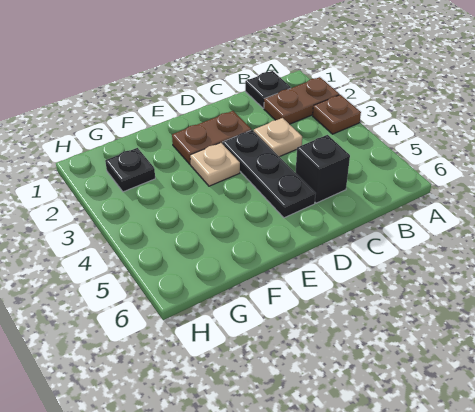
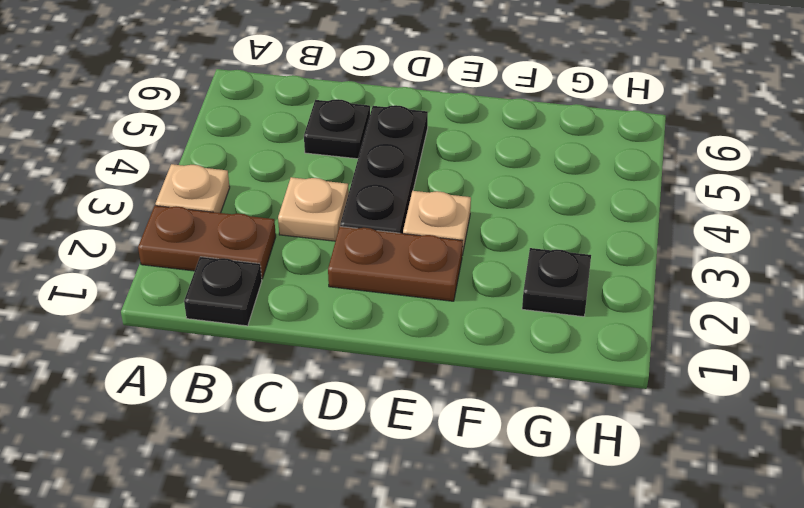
brown 1x1 plate [313,95,361,134] -> tan 1x1 plate [156,164,230,213]
black 1x1 brick [296,135,350,203] -> black 1x1 plate [304,99,370,159]

